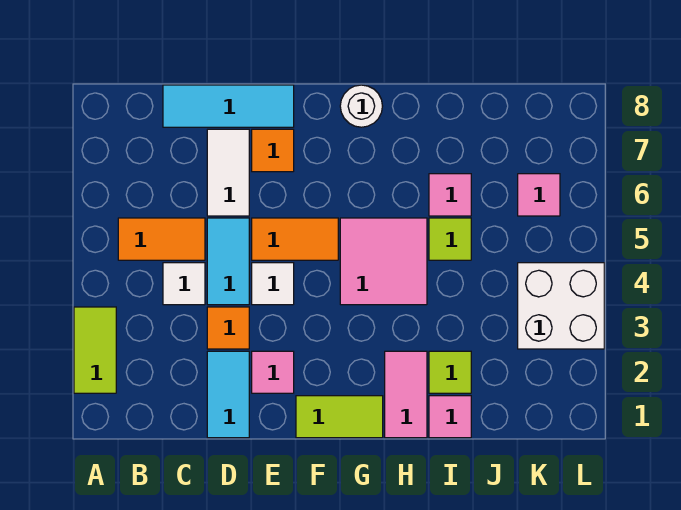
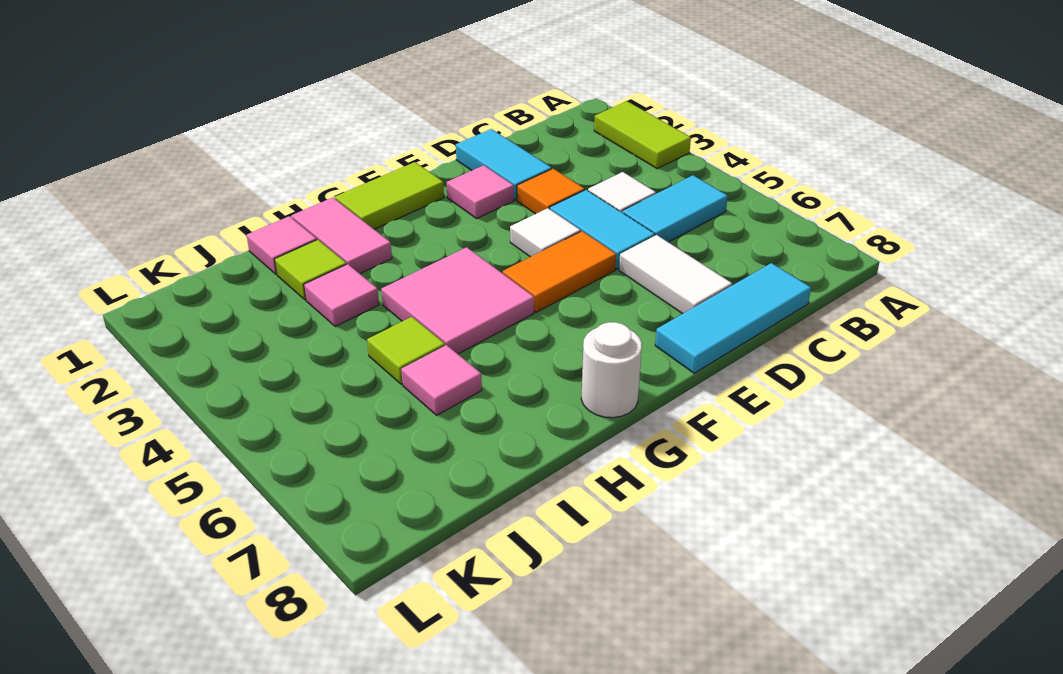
orange 1x2 tile [118,218,205,260] -> cyan 1x2 tile [622,175,728,242]
orange 1x1 tile [252,129,294,172] -> none
white 2x2 brick [518,263,604,349] -> none
pink 1x1 tile [518,174,560,216] -> pink 1x1 tile moved to [304,264,379,327]

